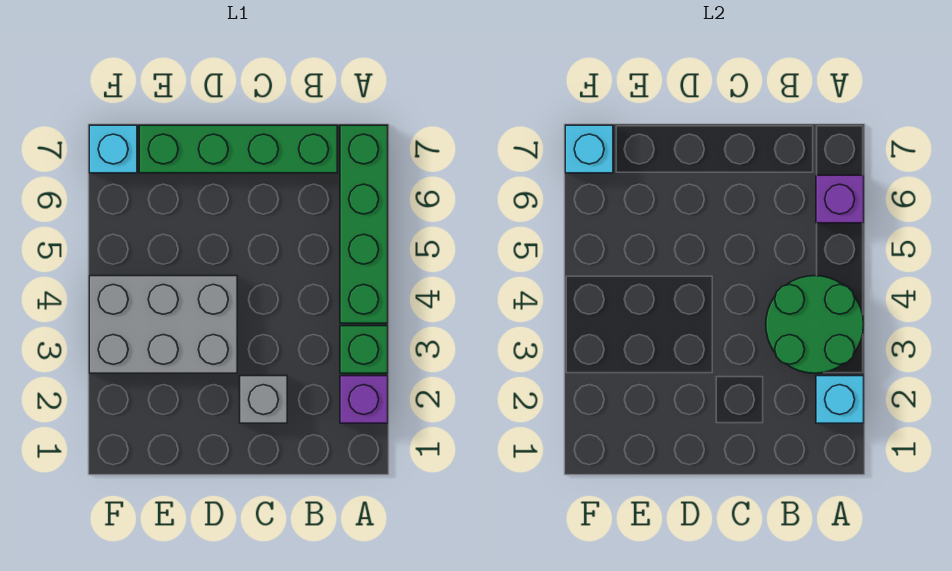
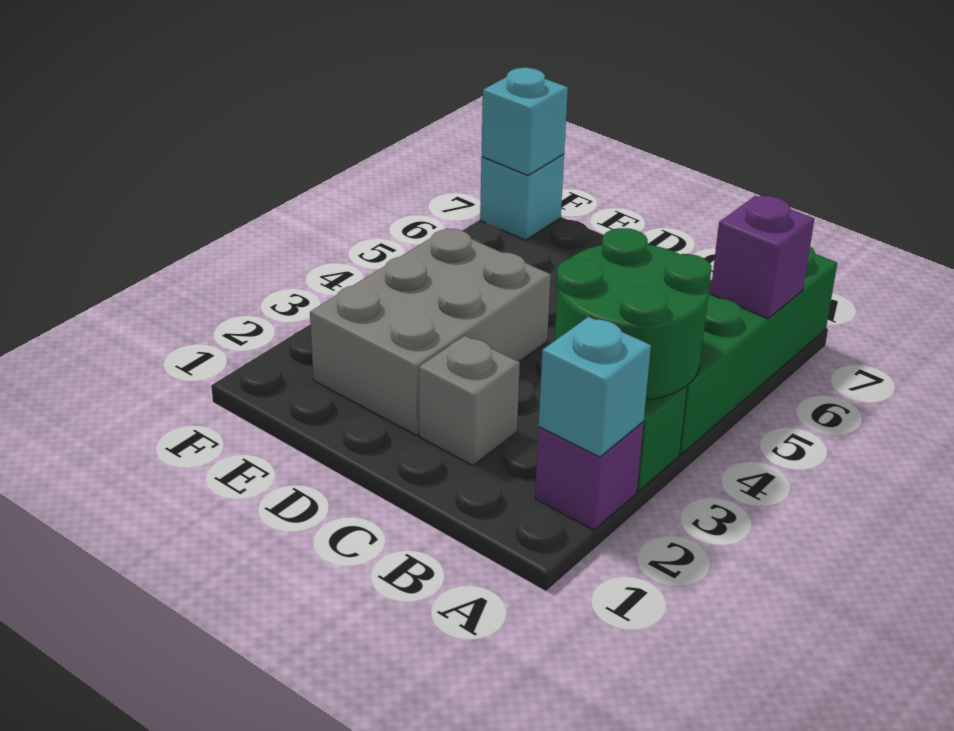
green 1x4 brick [139,125,337,173] -> none
grey 2x3 brick [89,276,237,373] -> grey 2x3 brick turned to [310,228,551,435]

